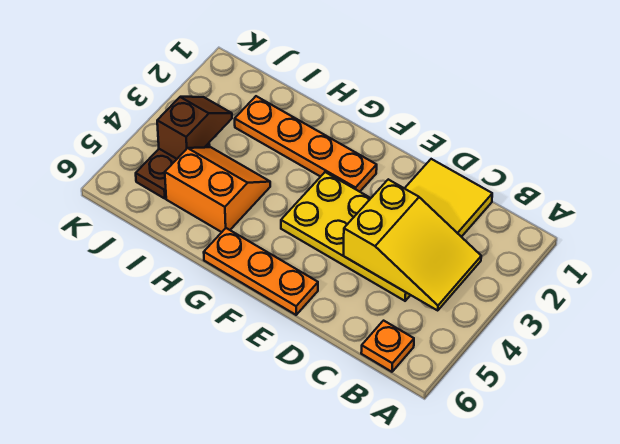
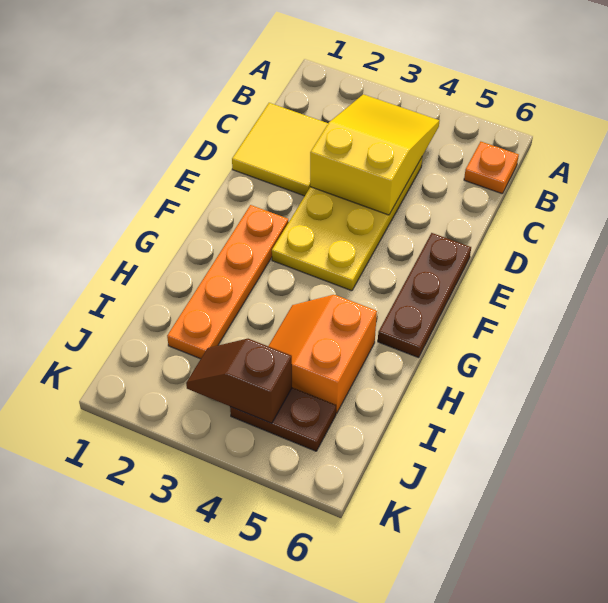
orange 1x3 plate [204,228,318,315] -> brown 1x3 plate [378,233,471,358]

